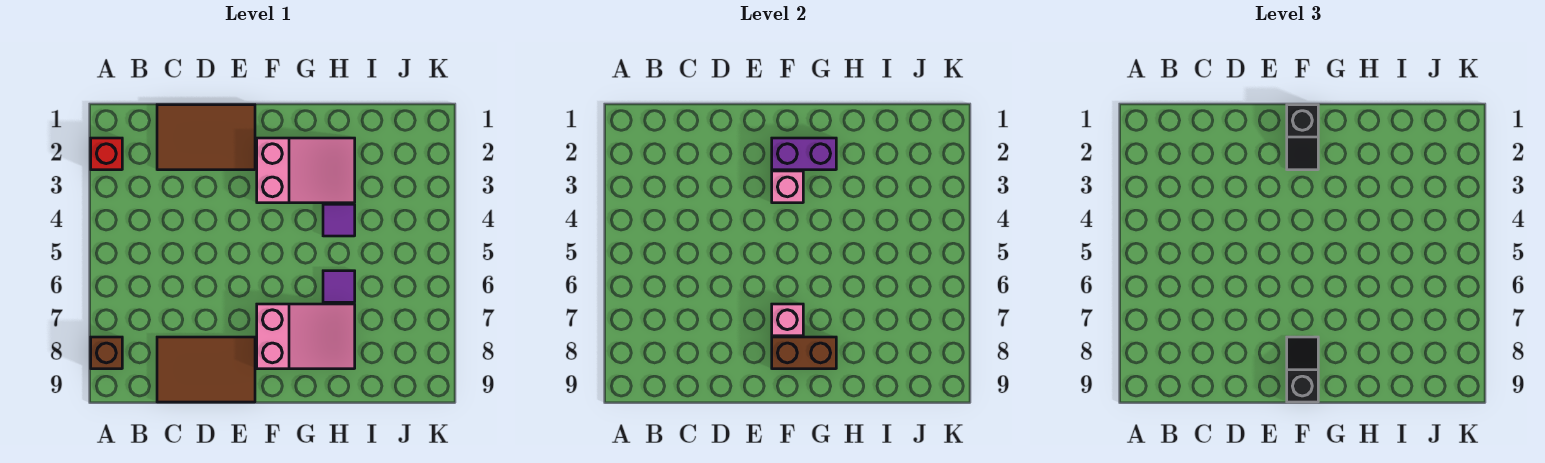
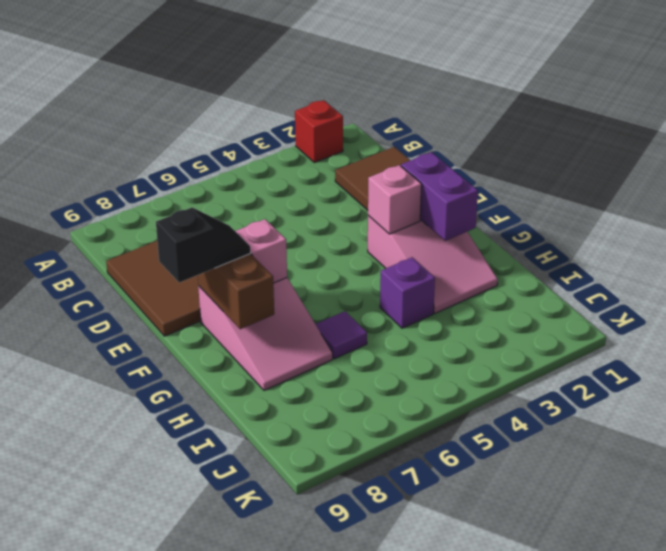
brown 1x1 brick [91,337,122,369] -> none
black 1x2 slope [1287,105,1318,170] -> none
purple 1x1 tile [323,204,355,236] -> purple 1x1 brick [380,257,435,328]

